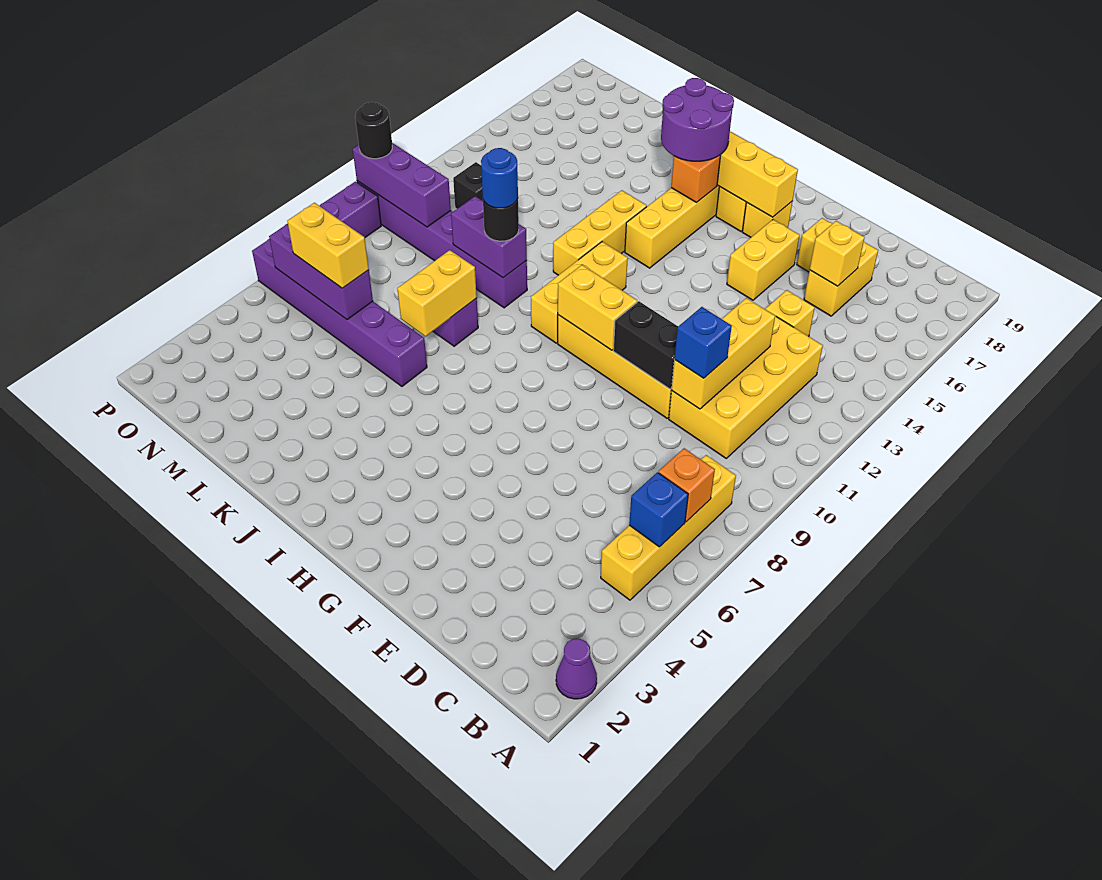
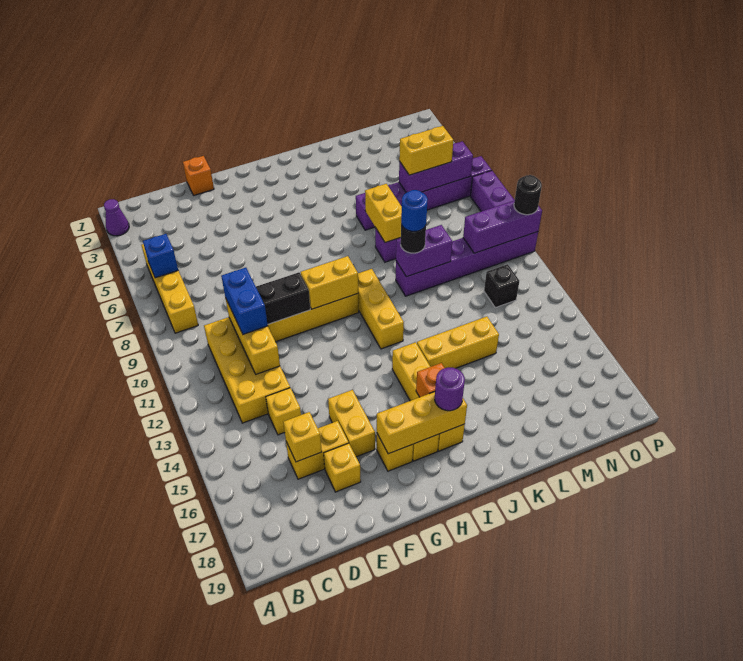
orange 1x1 brick [659,448,715,522] -> orange 1x1 brick moved to [183,156,214,195]
blue 1x1 brick [675,307,732,378] -> blue 1x2 brick [221,268,268,334]
yellow 1x2 brick [804,242,878,316] -> yellow 1x2 brick turned to [286,421,349,479]
purple 2x2 round brick [661,78,734,161] -> purple 1x1 round brick [435,368,465,411]
yellow 1x3 brick [553,190,647,275] -> yellow 1x3 brick turned to [417,316,499,368]

